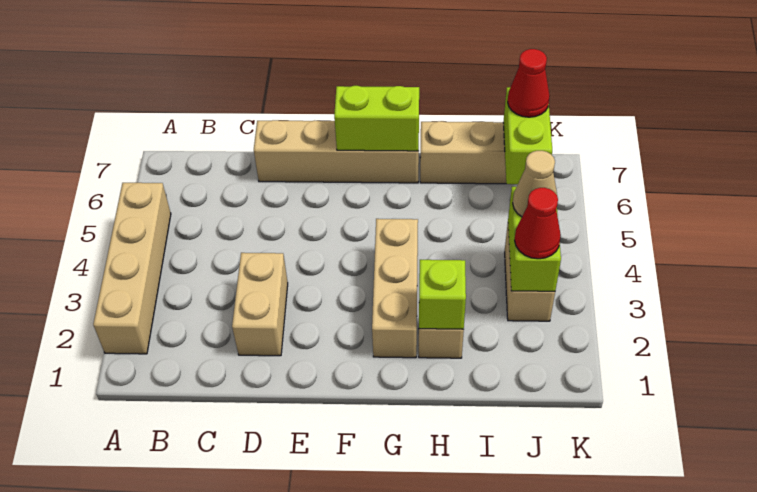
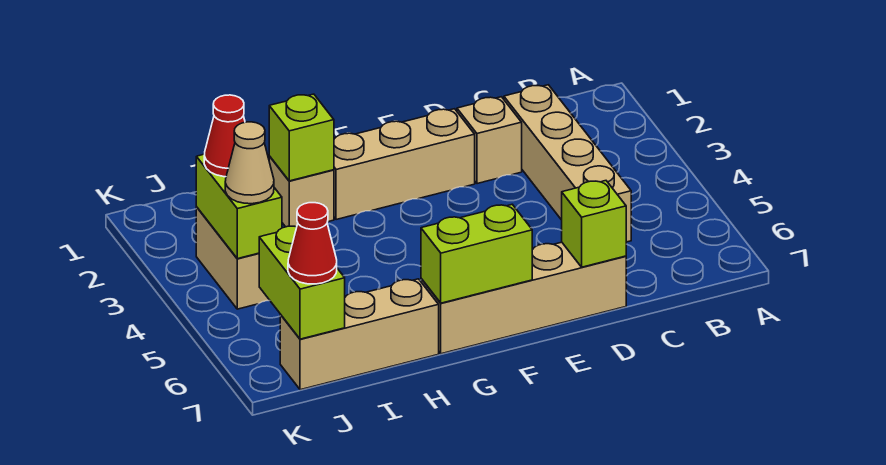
tan 1x4 brick [93,183,171,354] -> tan 1x4 brick moved to [504,85,631,242]
tan 1x2 brick [232,253,288,356] -> tan 1x1 brick [457,97,522,184]
none -> lime 1x1 brick [562,181,626,267]
tan 1x3 brick [372,219,418,358] -> tan 1x3 brick turned to [334,109,475,220]

